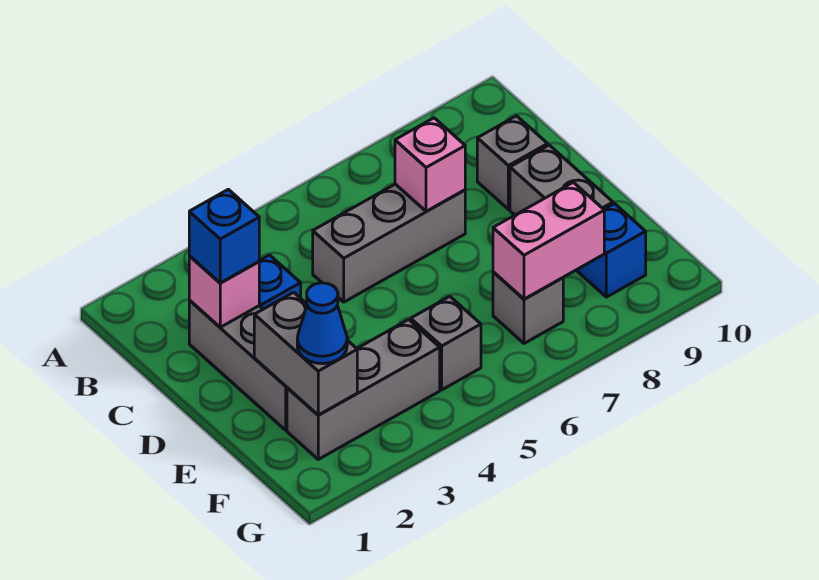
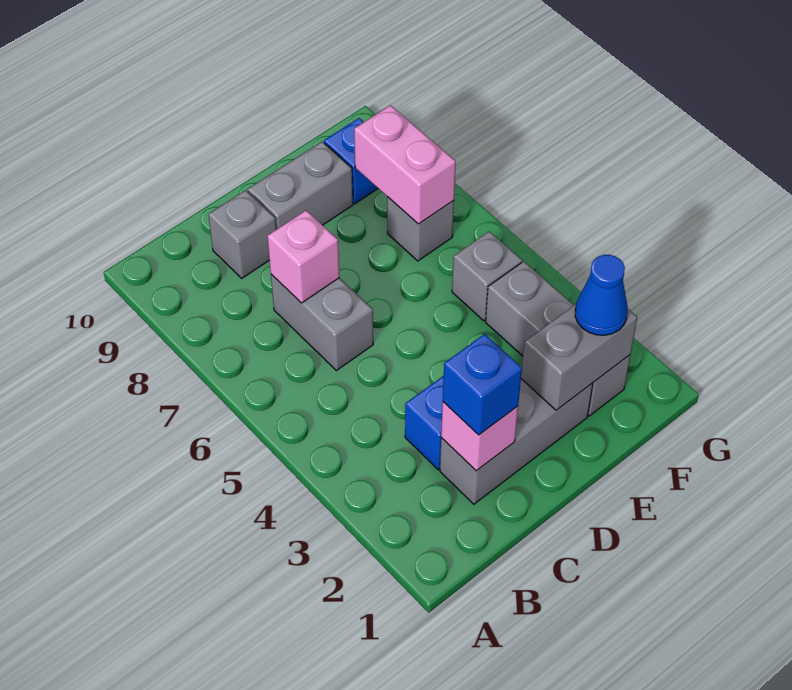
grey 1x3 brick [313,184,465,302] -> grey 1x2 brick [271,274,373,371]

